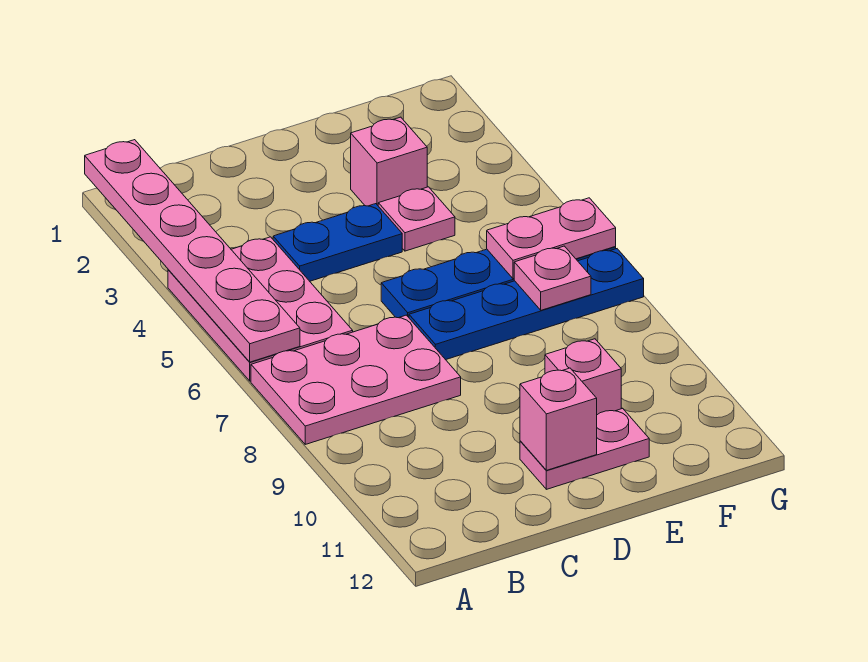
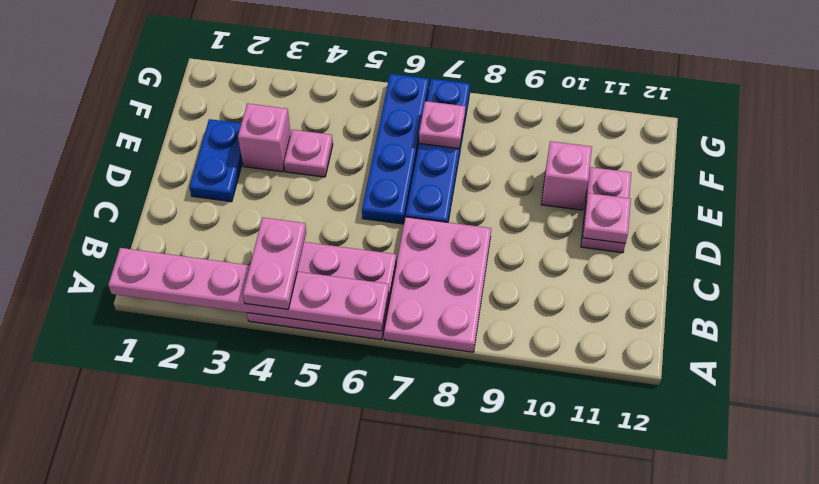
blue 1x2 plate [273,204,402,281] -> blue 1x2 plate moved to [189,119,243,202]
pink 1x1 brick [520,368,597,470] -> pink 1x1 plate [583,193,631,243]
pink 1x2 plate [487,198,616,279] -> pink 1x2 plate moved to [243,218,306,309]

